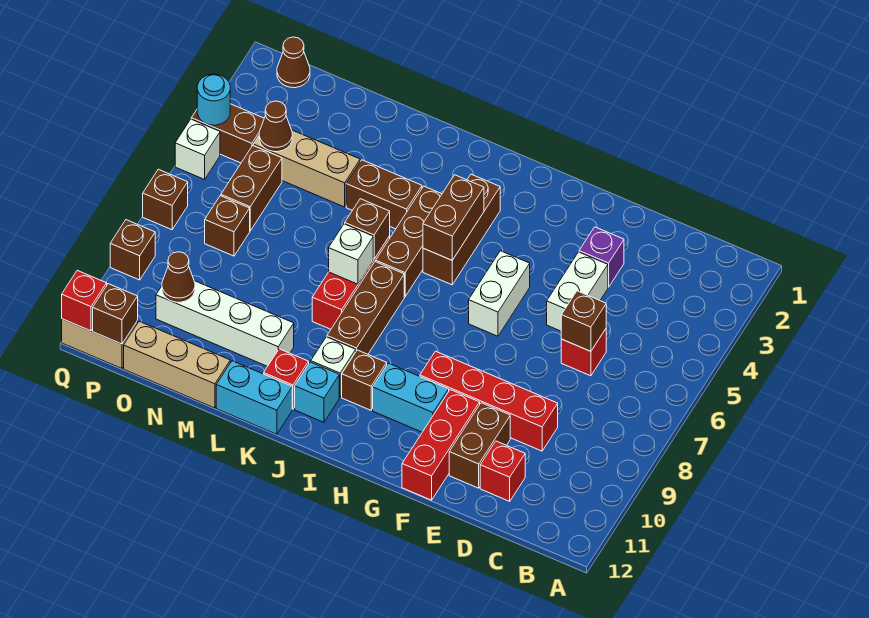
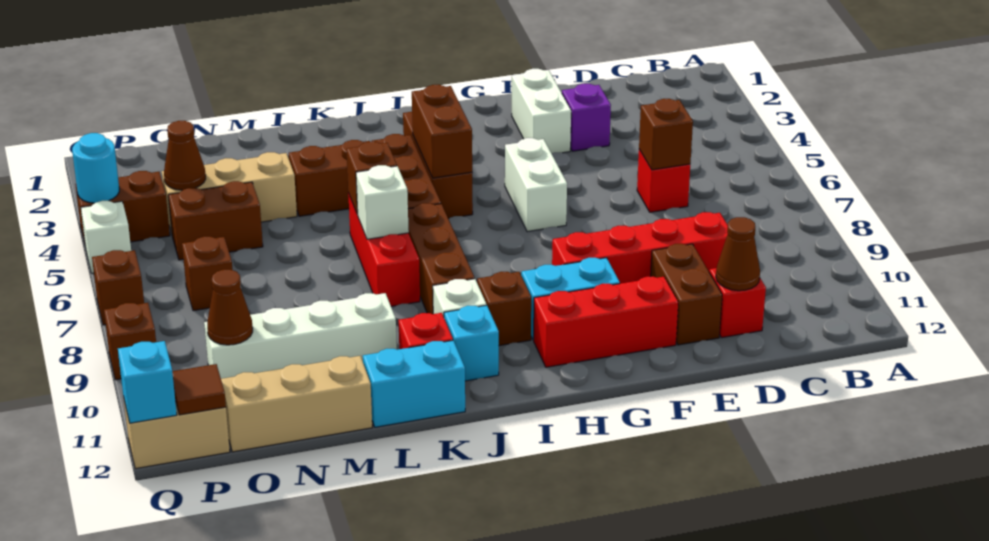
white 1x2 brick [547,252,608,331] -> white 1x2 brick moved to [512,69,571,153]
red 1x3 brick [402,390,480,500] -> red 1x3 brick turned to [534,277,678,367]
brown 1x2 brick [221,146,282,231] -> brown 1x2 brick turned to [168,181,263,260]
brown 1x1 cone [277,37,310,88] -> brown 1x1 cone moved to [716,217,760,291]
brown 1x1 brick [93,284,138,344] -> brown 1x1 tile [172,364,226,415]
red 1x1 brick [62,270,107,331] -> cyan 1x1 brick [118,341,177,423]

